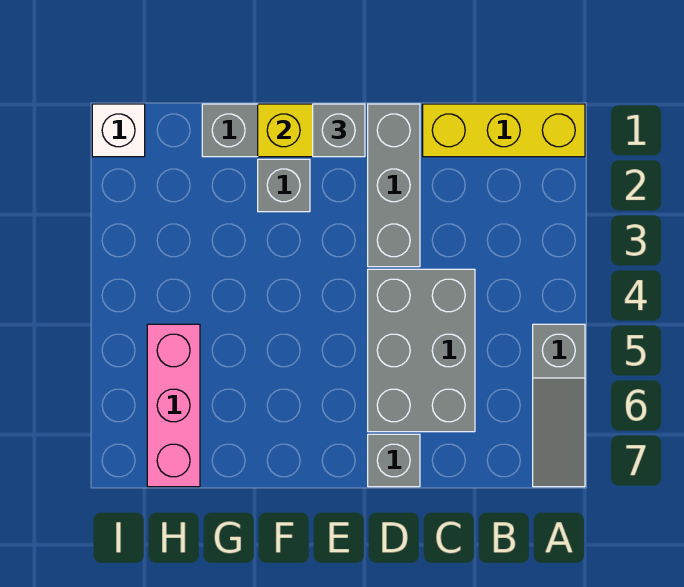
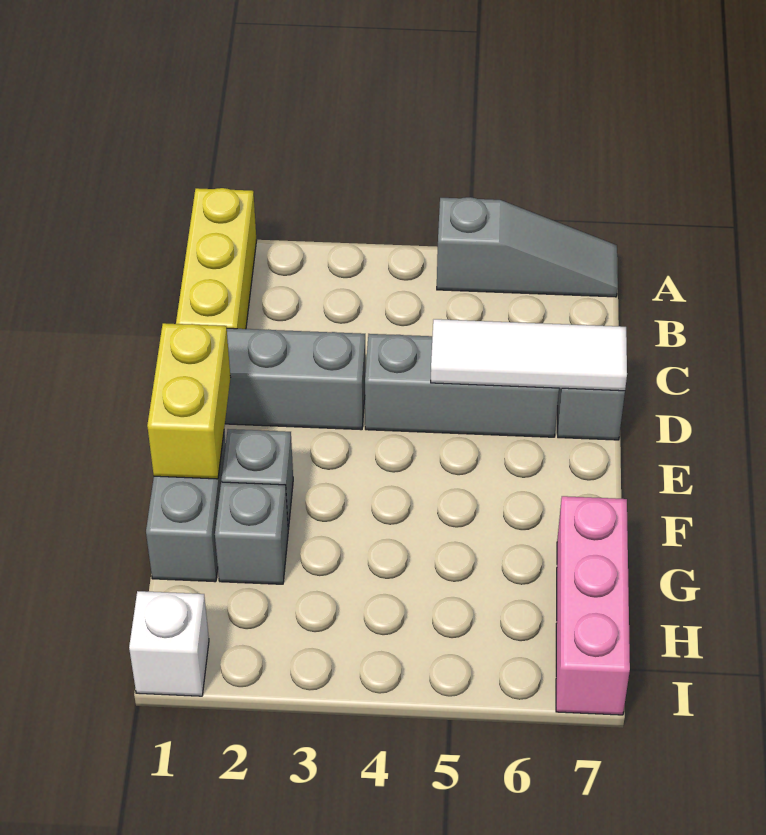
grey 2x3 brick [368,269,475,432] -> grey 1x3 brick [365,334,559,437]
none -> white 1x3 tile [431,319,627,391]
grey 1x1 brick [313,104,365,157] -> grey 1x1 brick moved to [215,482,288,584]
pink 1x3 brick [147,324,200,487] -> pink 1x3 brick turned to [556,496,630,715]

